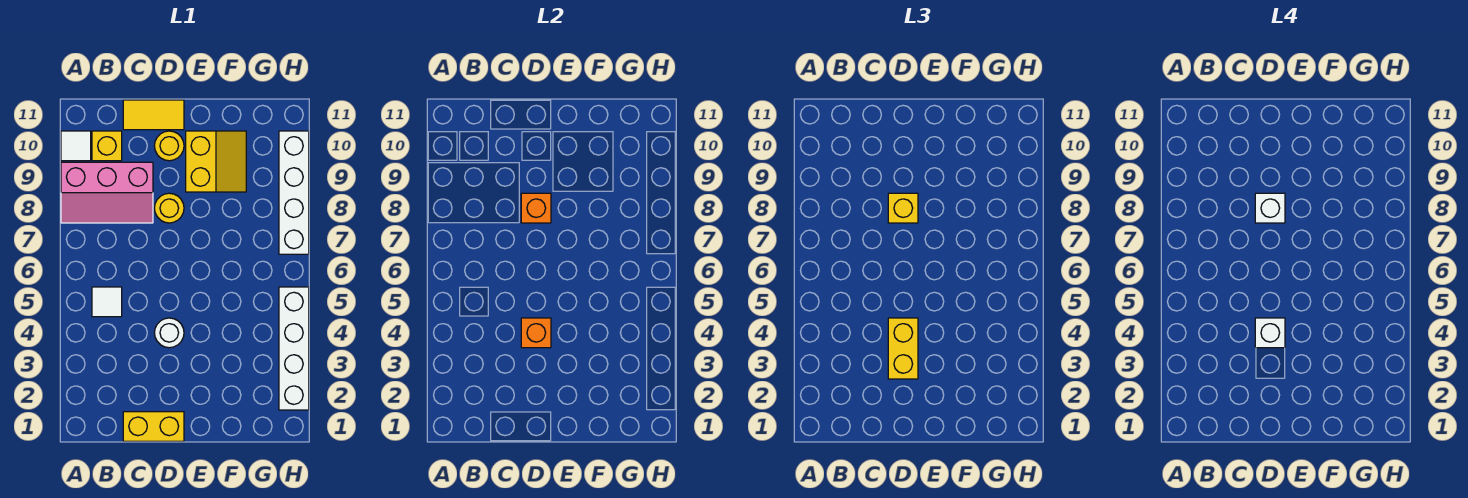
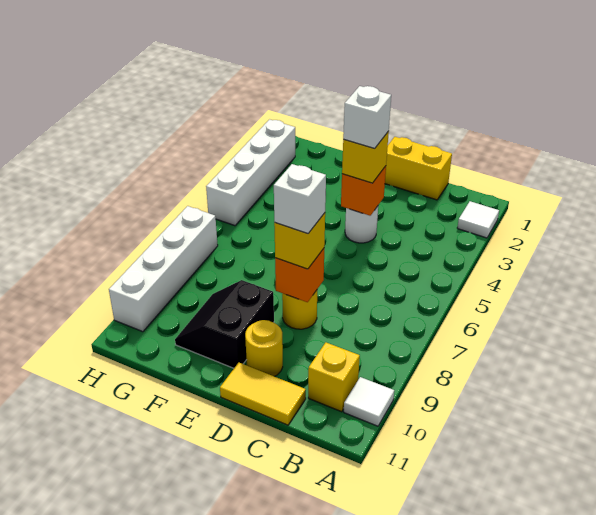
pink 2x3 slope [61,162,153,223] -> none
white 1x1 tile [92,287,122,317] -> white 1x1 tile moved to [457,201,499,238]
yellow 1x2 brick [888,318,918,379] -> yellow 1x1 brick [342,131,389,183]
yellow 2x2 slope [186,131,246,192] -> black 2x2 slope [175,280,274,368]

